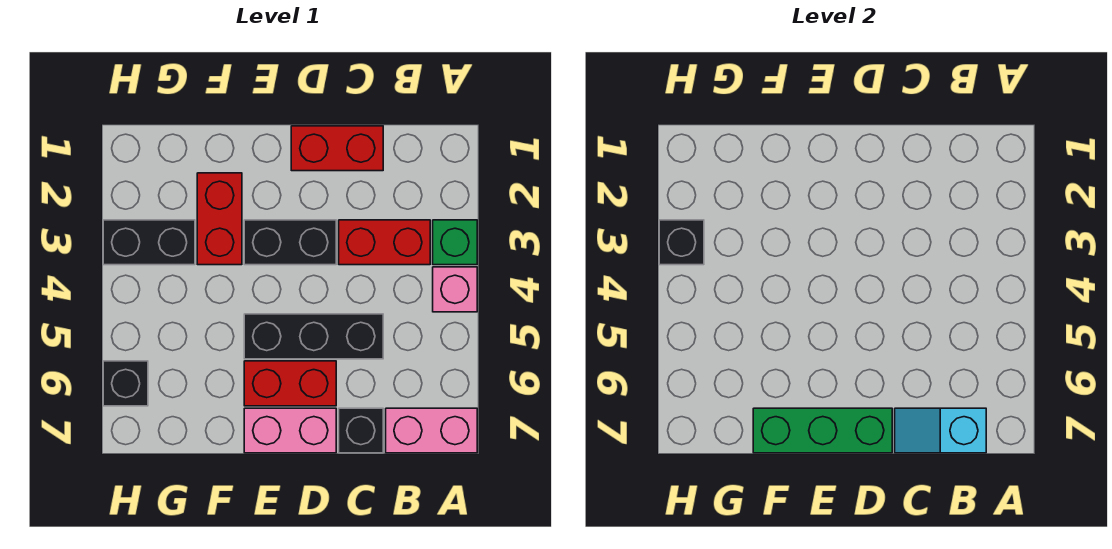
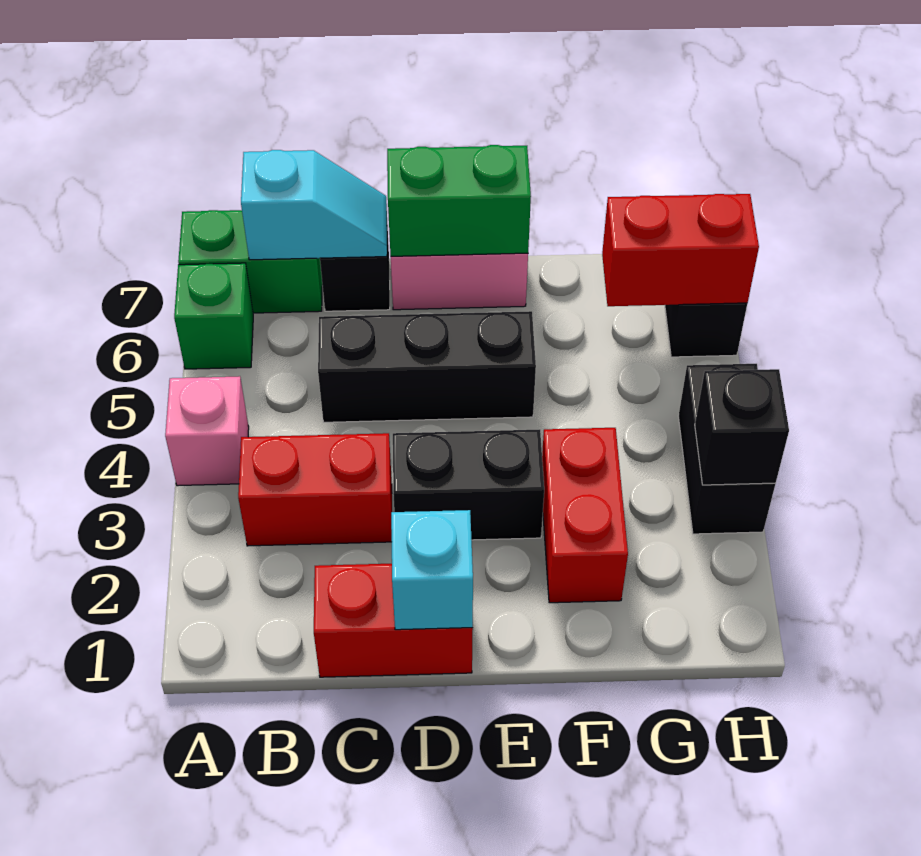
green 1x1 brick [433,220,477,265] -> green 1x1 brick moved to [174,263,253,369]
pink 1x2 brick [386,408,477,453] -> green 1x2 brick [178,210,322,313]
none -> cyan 1x1 brick [391,510,473,630]
red 1x2 brick [244,361,336,406] -> red 1x2 brick moved to [602,194,759,306]
green 1x3 brick [753,408,892,453] -> green 1x2 brick [387,145,531,256]
black 1x2 brick [103,220,195,265] -> black 1x2 brick turned to [678,364,776,534]

